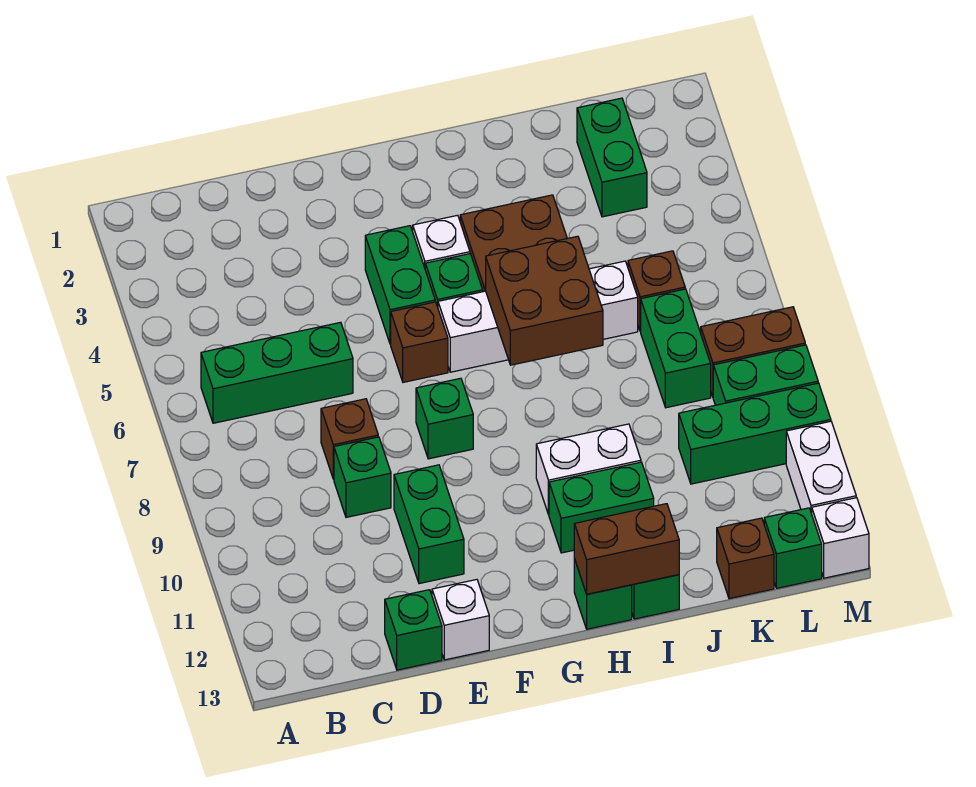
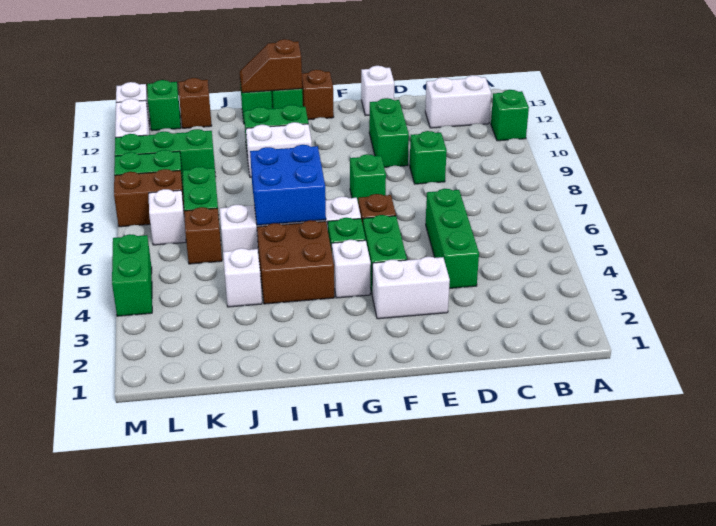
green 1x3 brick [201,322,353,423] -> green 1x3 brick turned to [426,189,479,288]
none -> white 1x2 brick [425,75,491,128]
brown 1x1 brick [321,399,378,479] -> brown 1x1 brick moved to [302,70,334,120]
green 1x1 brick [385,590,442,670] -> green 1x1 brick moved to [491,90,529,141]
none -> white 1x2 brick [372,257,450,319]
brown 2x2 brick [486,236,603,365] -> blue 2x2 brick [250,145,326,225]
brown 1x2 brick [574,504,679,594] -> brown 1x2 slope [240,39,302,93]
none -> white 1x1 brick [223,248,262,307]
green 1x2 brick [577,98,647,217] -> green 1x2 brick moved to [112,234,152,316]
none -> white 1x1 brick [149,189,186,245]

